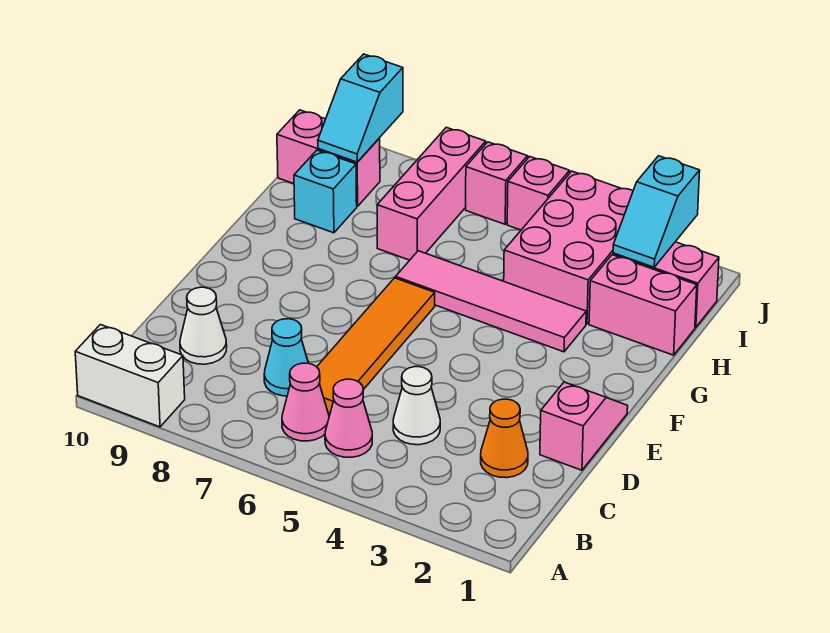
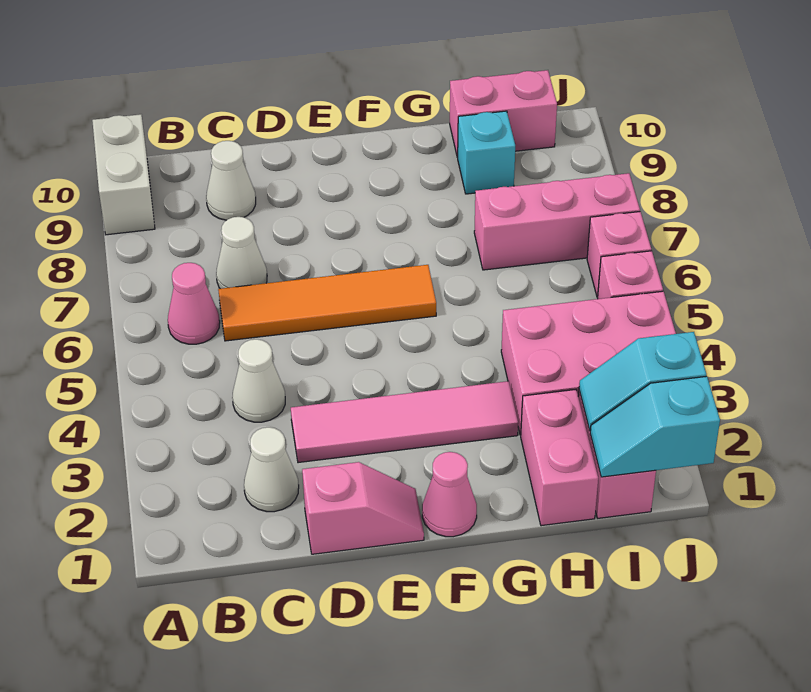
pink 1x1 cone [325,379,372,457] -> pink 1x1 cone moved to [422,452,477,537]
orange 1x1 cone [481,399,528,478] -> white 1x1 cone [244,427,299,512]
cyan 1x1 cone [264,319,308,396] -> white 1x1 cone [216,217,267,289]
pink 1x4 tile [396,251,586,352] -> pink 1x4 tile turned to [291,381,518,463]
pink 1x2 brick [277,110,380,206] -> pink 1x2 brick turned to [450,70,557,157]
cyan 1x2 slope [318,54,403,162] -> cyan 1x2 slope moved to [590,376,720,477]

